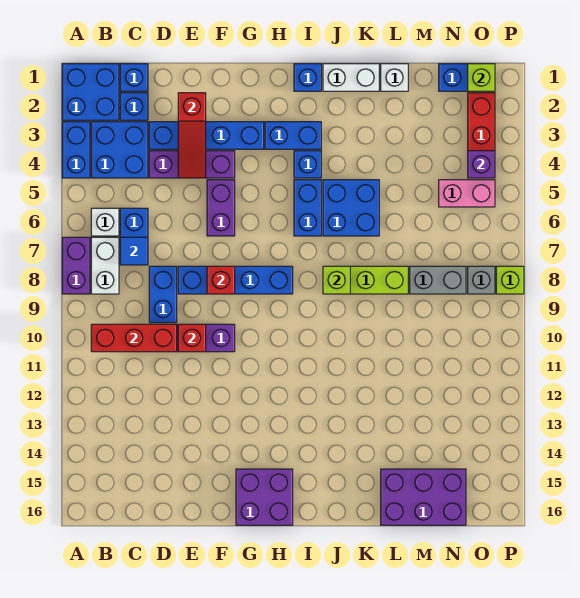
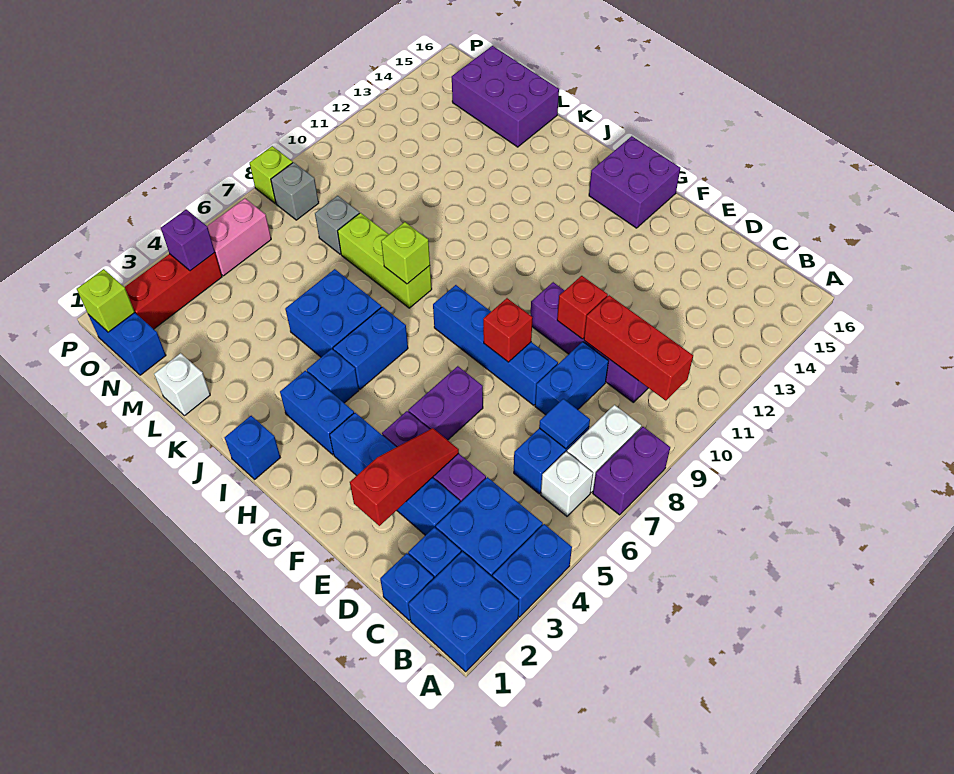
white 1x2 brick [323,64,379,91] -> none
grey 1x2 brick [410,266,466,294] -> grey 1x1 brick [315,196,359,254]
pink 1x2 brick [439,180,495,207] -> pink 1x2 brick turned to [207,198,271,276]

